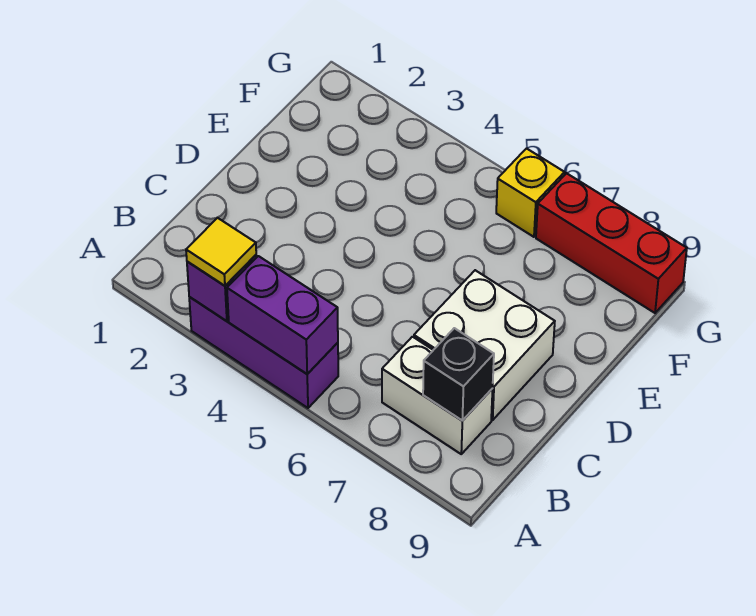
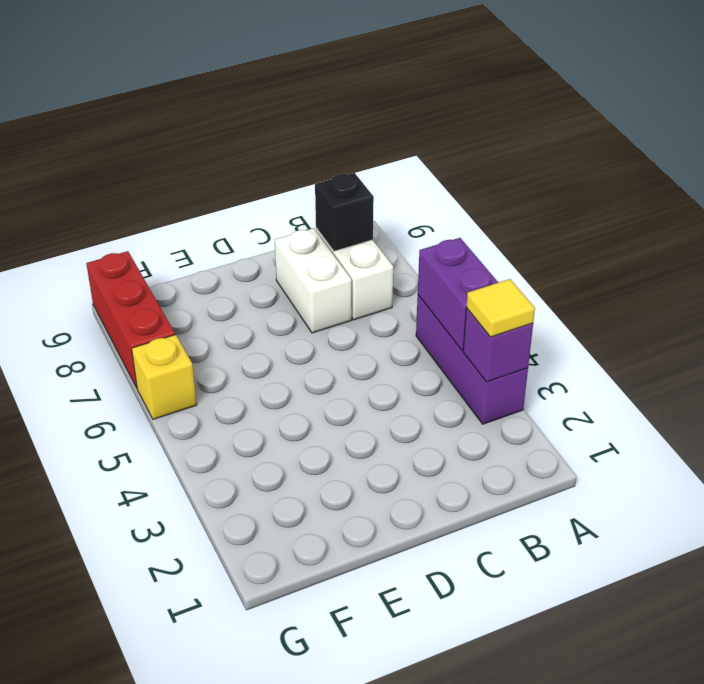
white 2x2 brick [414,270,555,420] -> white 1x2 brick [275,228,352,333]

